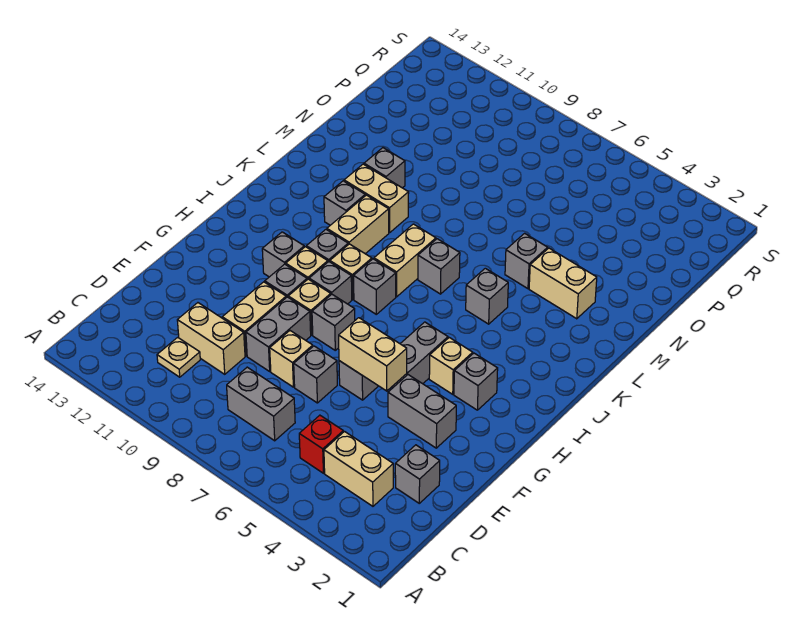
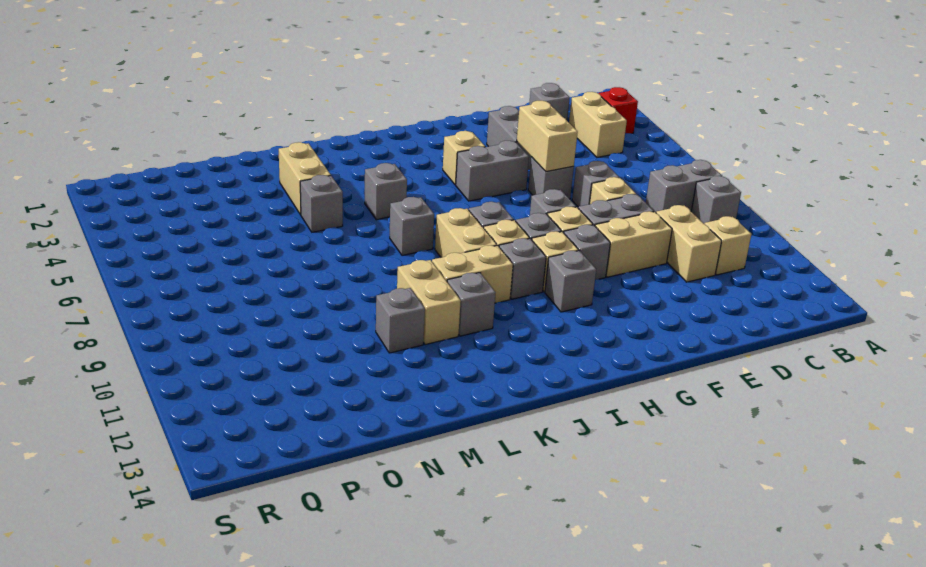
red 1x1 brick [299,415,343,473] -> red 1x1 brick moved to [598,87,638,134]
grey 1x2 brick [227,367,295,441] -> grey 1x2 brick turned to [646,160,722,212]
tan 1x1 plate [157,337,200,377] -> tan 1x1 brick [705,216,751,275]
grey 1x1 brick [454,353,498,410] -> grey 1x1 brick moved to [691,176,741,224]
tan 1x2 brick [374,224,436,297] -> tan 1x2 brick turned to [435,208,497,257]

